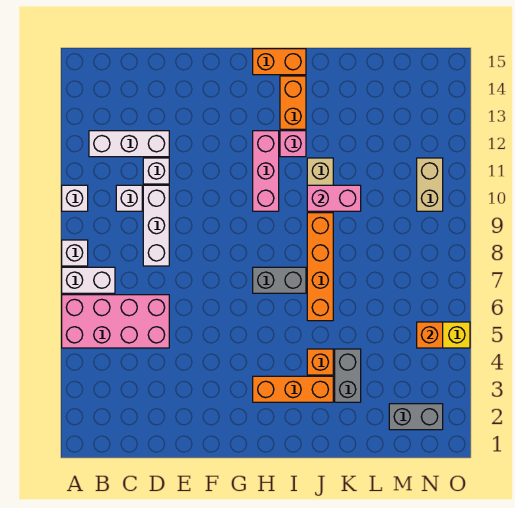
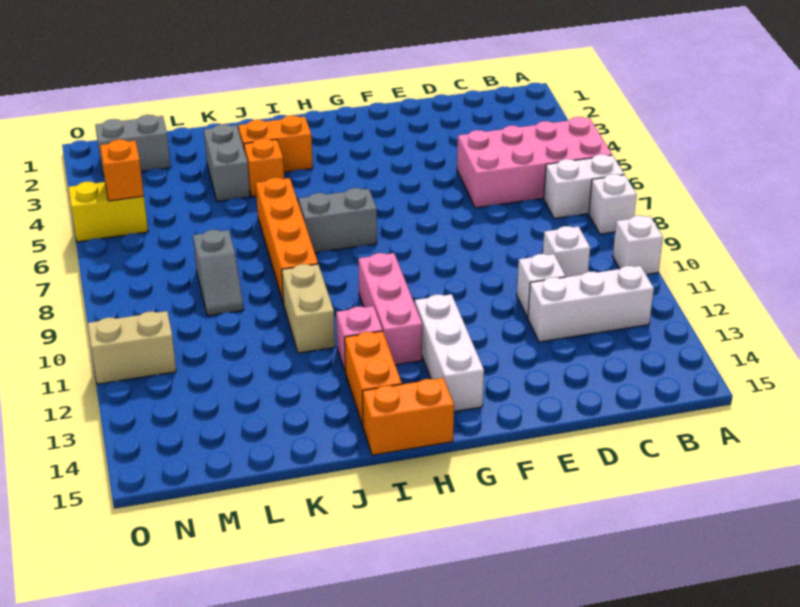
white 1x3 brick [143,185,169,266] -> white 1x3 brick moved to [415,294,484,412]
orange 1x3 brick [253,376,333,402] -> orange 1x2 brick [238,116,313,172]
pink 1x2 brick [307,185,361,211] -> none
none -> grey 1x2 slope [193,230,244,316]
tan 1x2 brick [417,158,443,211] -> tan 1x2 brick turned to [88,311,176,384]

